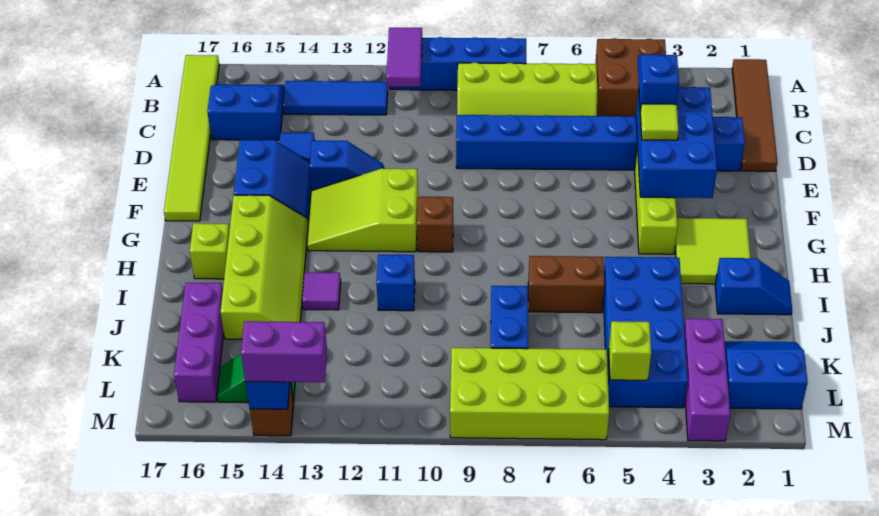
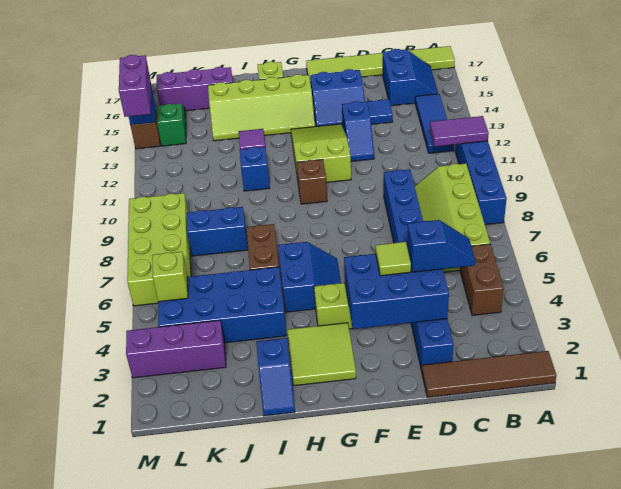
brown 2x2 brick [596,38,666,116] -> brown 1x2 brick [460,244,504,316]
blue 2x2 slope [724,341,808,409] -> blue 2x2 slope moved to [278,242,341,312]

